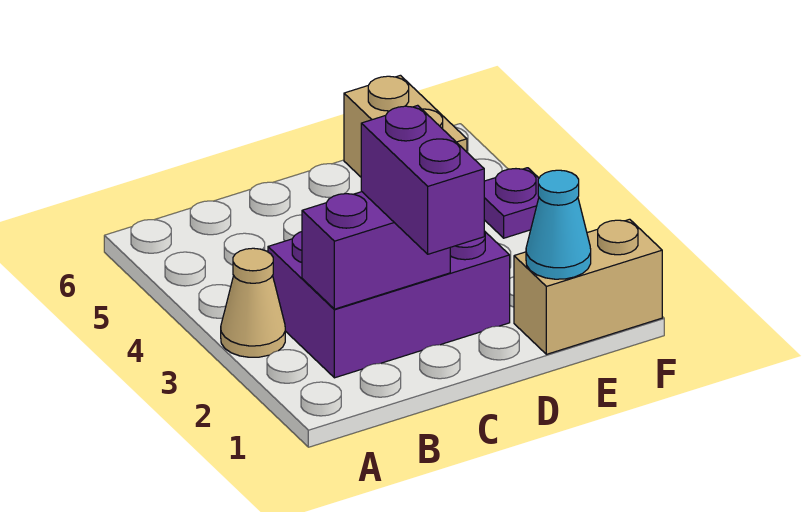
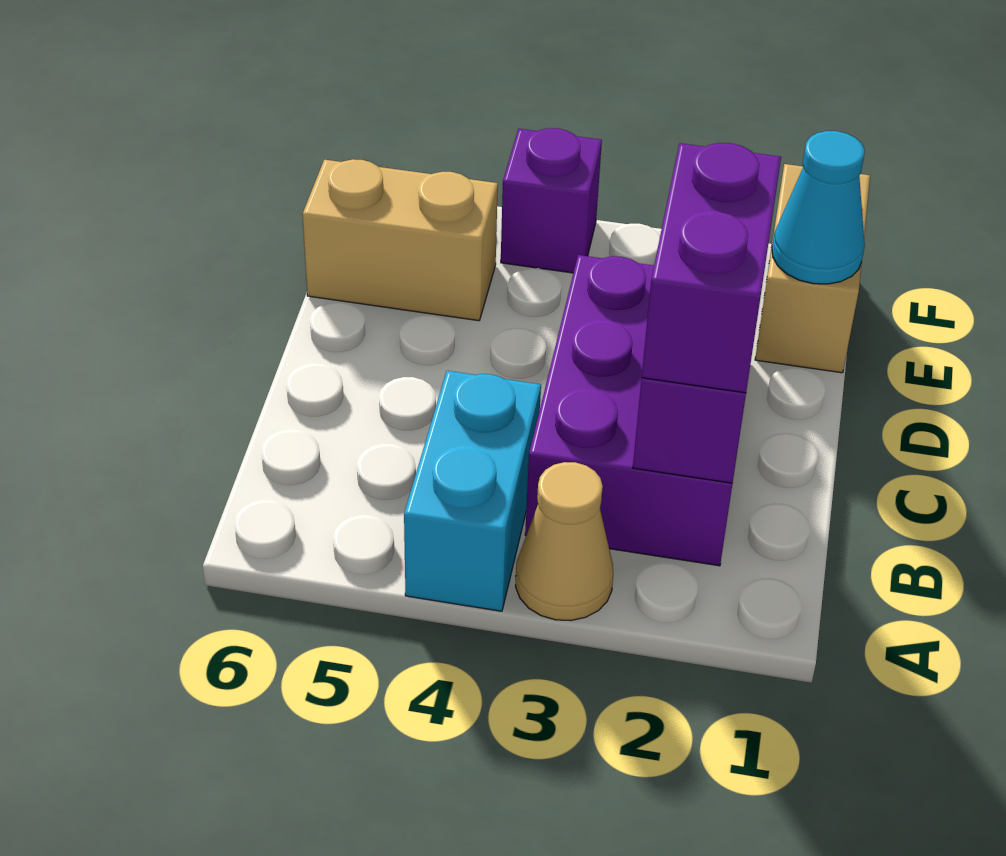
none -> cyan 1x2 brick [404,371,541,611]
purple 1x2 brick [361,105,484,254] -> purple 1x2 brick turned to [642,143,781,393]
purple 1x1 plate [484,168,539,238] -> purple 1x1 brick [501,128,602,273]

